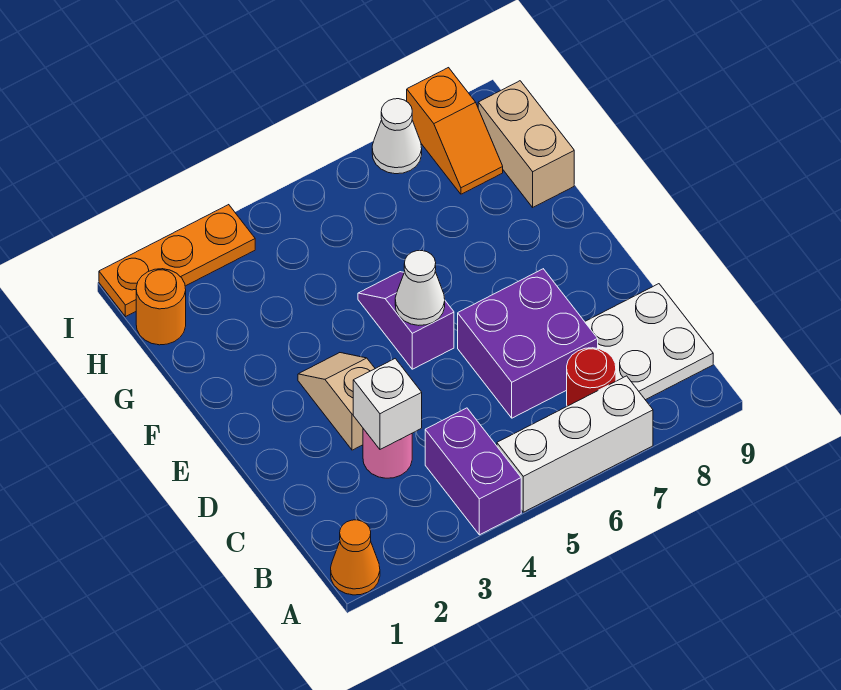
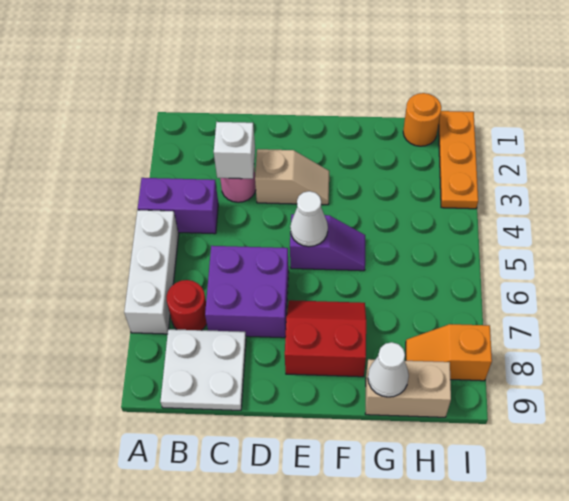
orange 1x1 cone [331,520,380,595] -> none
none -> red 2x2 slope [285,300,366,377]
white 1x1 cone [372,99,422,174] -> white 1x1 cone moved to [368,342,409,397]

